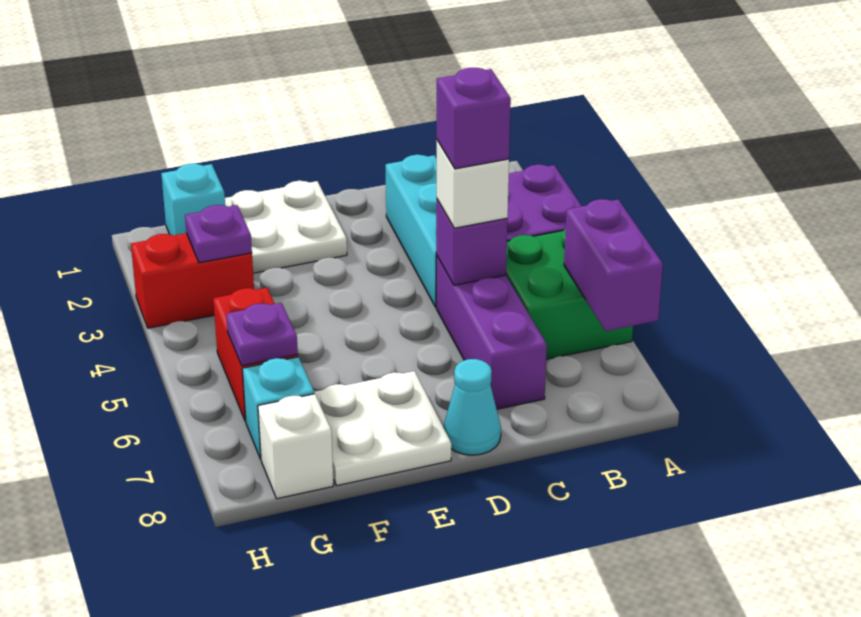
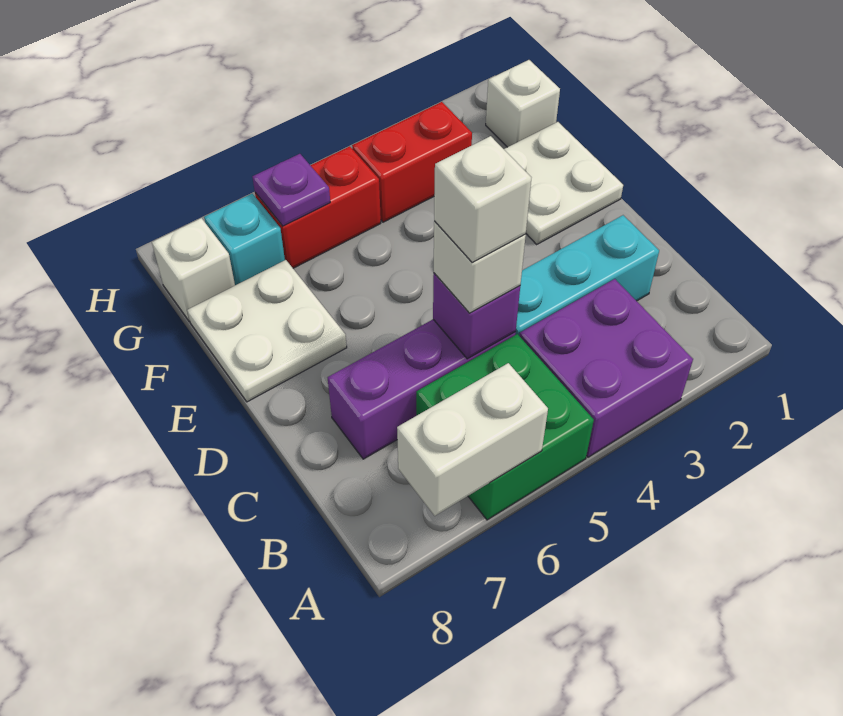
purple 1x2 brick [564,199,663,331] -> white 1x2 brick [397,363,548,516]
purple 1x1 brick [437,68,511,169] -> white 1x1 brick [434,136,531,263]
cyan 1x1 cone [443,359,501,455] -> none
cyan 1x1 brick [161,164,225,236] -> white 1x1 brick [486,60,560,147]
red 1x2 brick [131,233,254,328] -> red 1x2 brick turned to [352,102,472,222]
purple 1x1 plate [185,205,252,263] -> none

